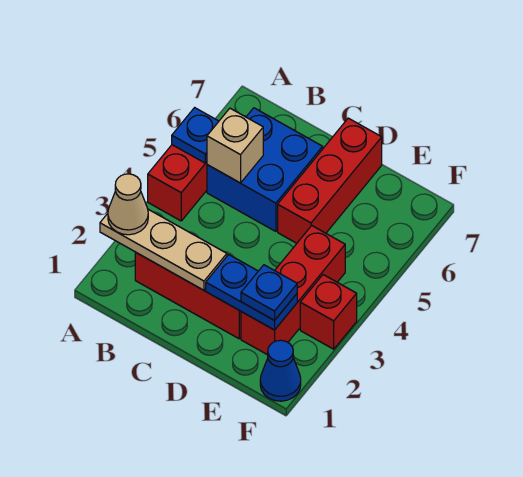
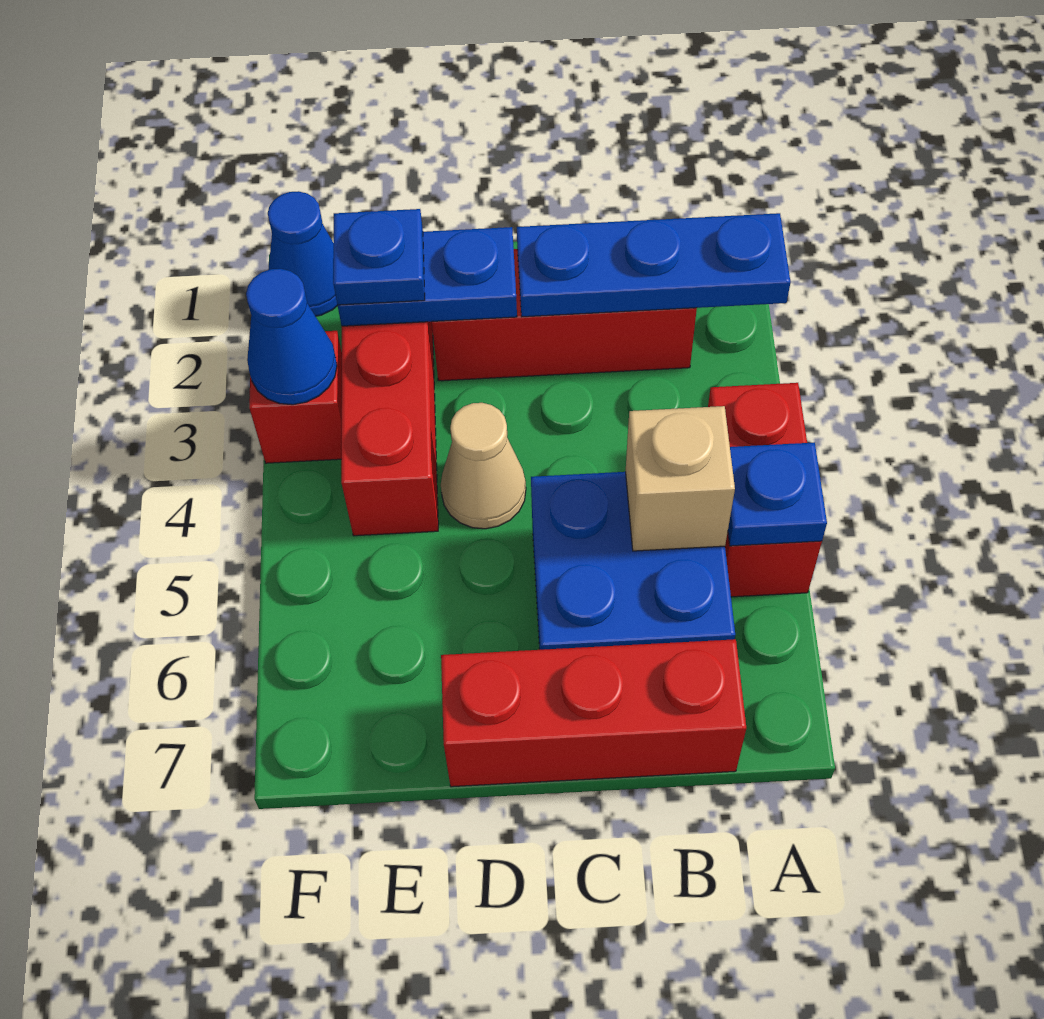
tan 1x3 plate [100,209,227,290] -> blue 1x3 plate [517,213,790,317]
tan 1x1 cone [108,174,148,235] -> tan 1x1 cone moved to [441,403,526,529]
red 1x3 brick [278,118,382,243] -> red 1x3 brick turned to [441,639,746,787]
none -> blue 1x1 cone [246,269,337,405]

